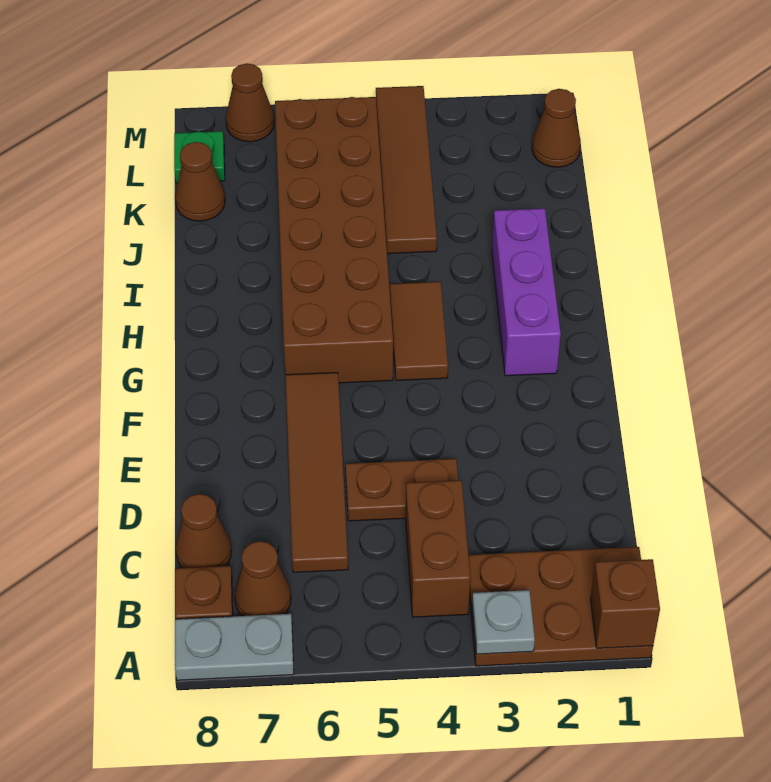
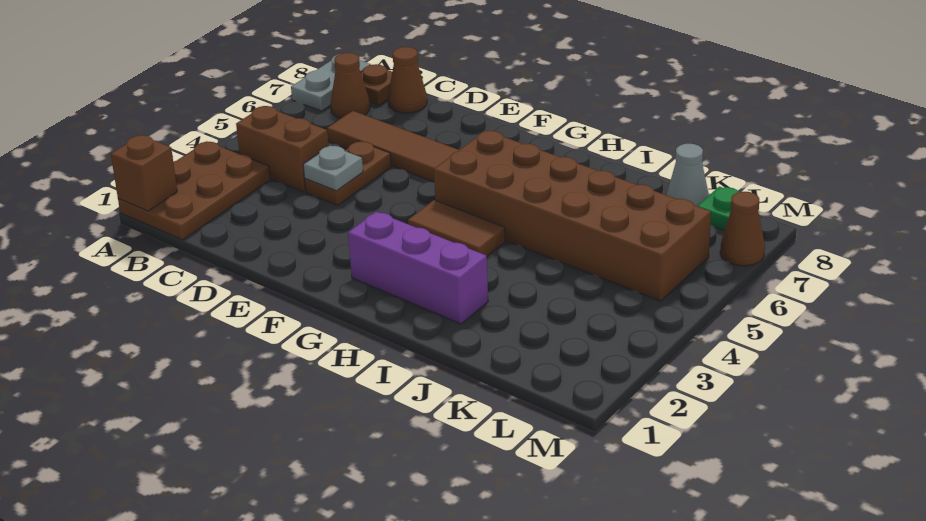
grey 1x1 plate [472,590,535,654] -> grey 1x1 plate moved to [303,146,363,191]
brown 1x4 tile [376,86,437,254] -> none
brown 1x1 cone [175,142,225,221] -> grey 1x1 cone [667,144,709,206]
brown 1x1 cone [532,89,581,167] -> none

